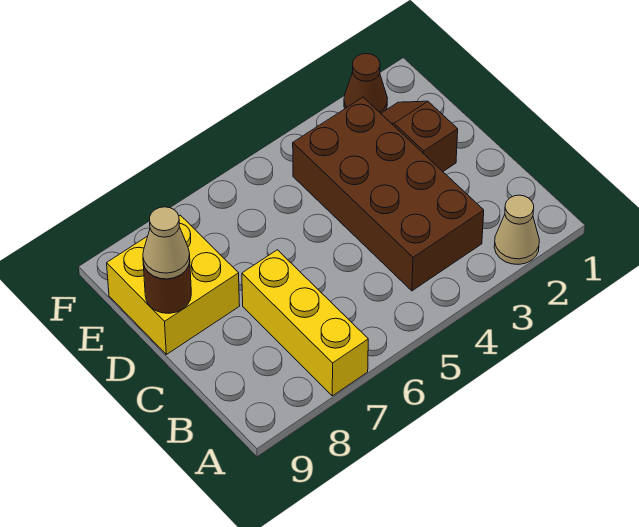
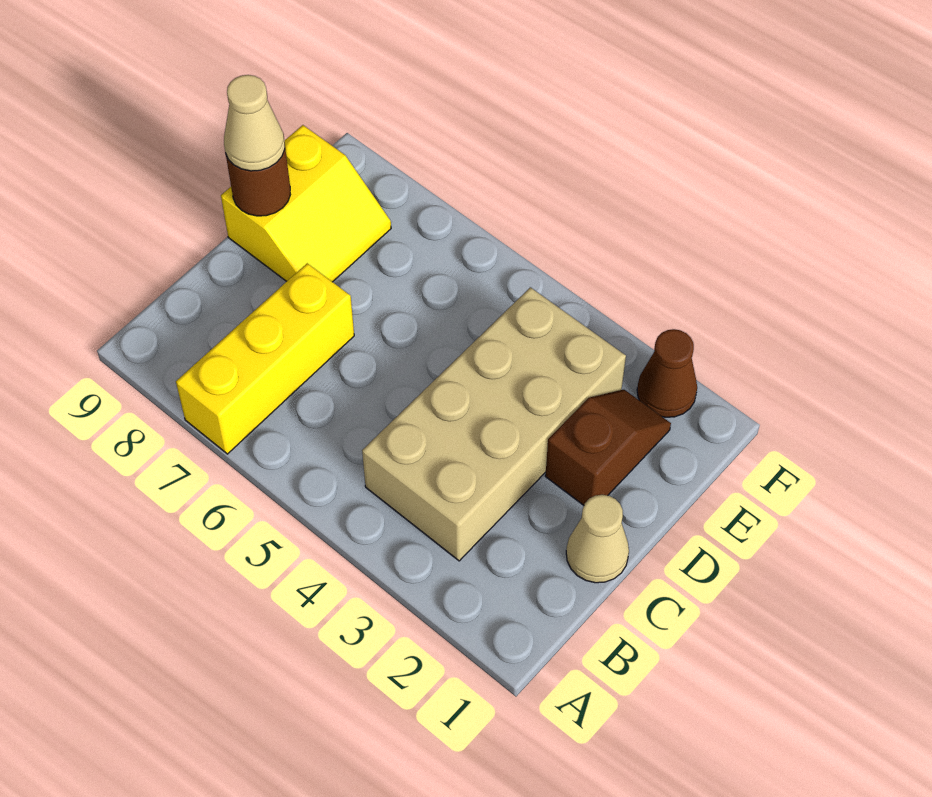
tan 1x1 cone [494,195,539,265] -> tan 1x1 cone moved to [566,495,629,583]
brown 2x4 brick [293,97,484,291] -> tan 2x4 brick [362,287,626,561]
yellow 2x2 brick [107,215,240,354] -> yellow 2x2 slope [221,125,391,282]

